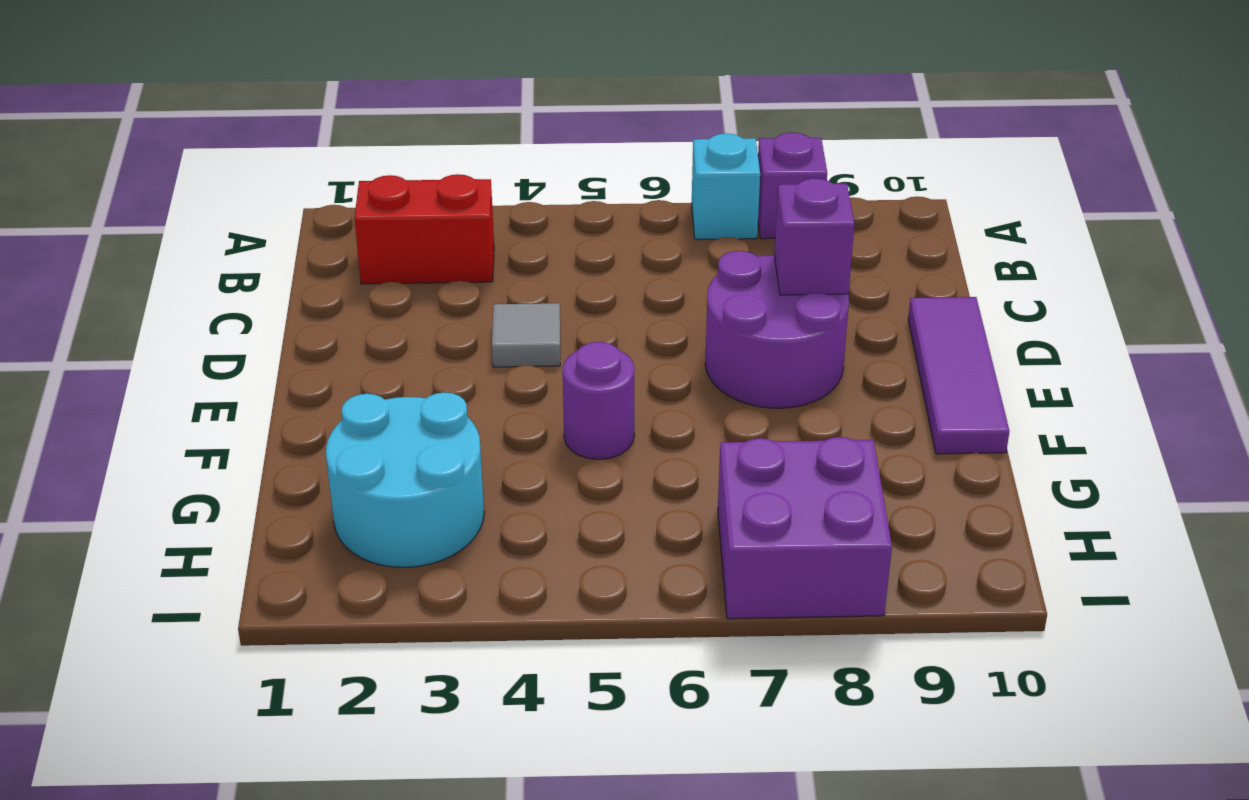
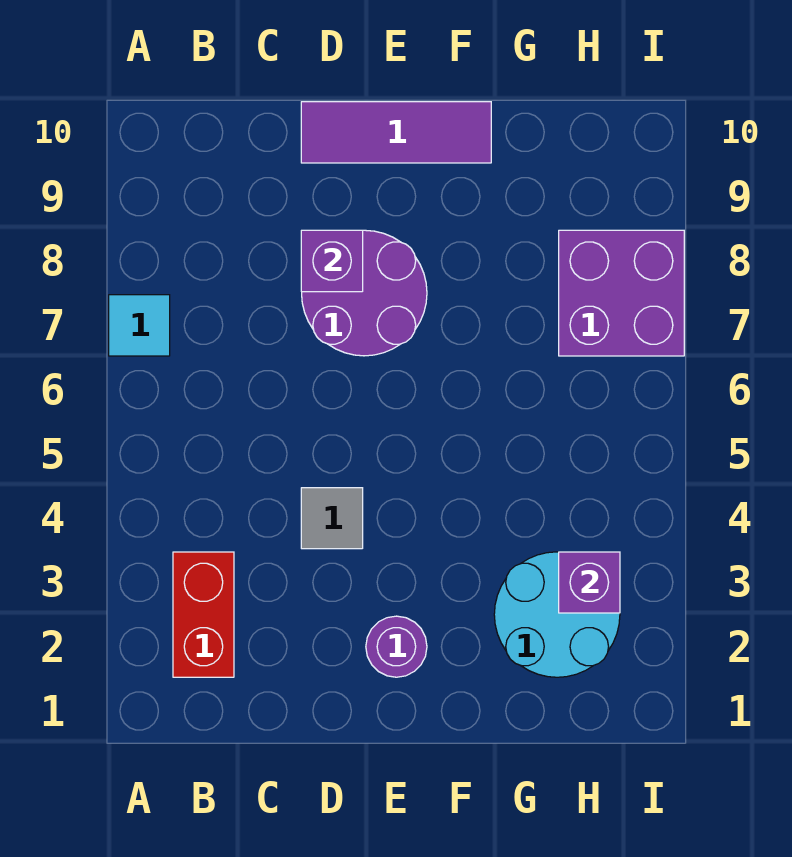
cyan 1x1 brick [692,133,760,240] -> cyan 1x1 tile [109,295,170,356]
purple 1x1 brick [758,133,827,239] -> purple 1x1 brick moved to [559,552,620,613]
purple 1x1 round brick [563,342,634,459] -> purple 1x1 round brick moved to [366,616,427,677]

